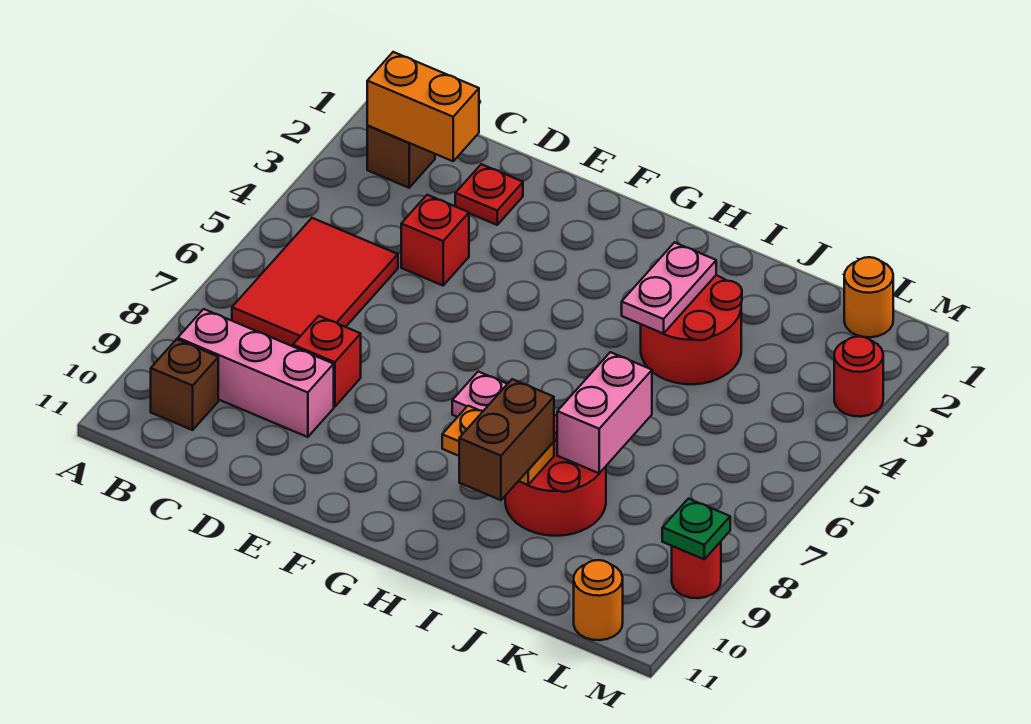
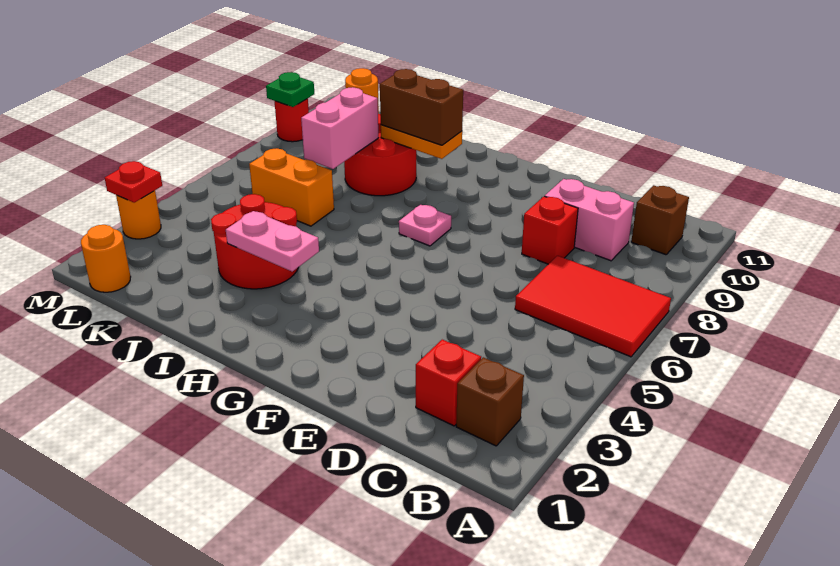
orange 1x2 brick [367,52,479,161] -> orange 1x2 brick moved to [249,148,334,226]
red 2x3 tile [232,218,398,346] -> red 2x3 tile turned to [515,256,671,357]
pink 1x3 brick [178,309,334,437] -> pink 1x2 brick [545,179,634,261]
red 1x1 plate [455,164,523,225] -> red 1x1 plate moved to [105,161,162,203]
red 1x1 brick [401,195,469,285] -> red 1x1 brick moved to [416,340,481,426]
pink 1x2 plate [622,243,716,334] -> pink 1x2 plate turned to [226,211,319,271]
brown 1x2 brick [459,379,554,500] -> brown 1x2 brick turned to [380,69,463,145]
red 1x1 round brick [834,336,883,417] -> orange 1x1 round brick [116,191,161,239]

